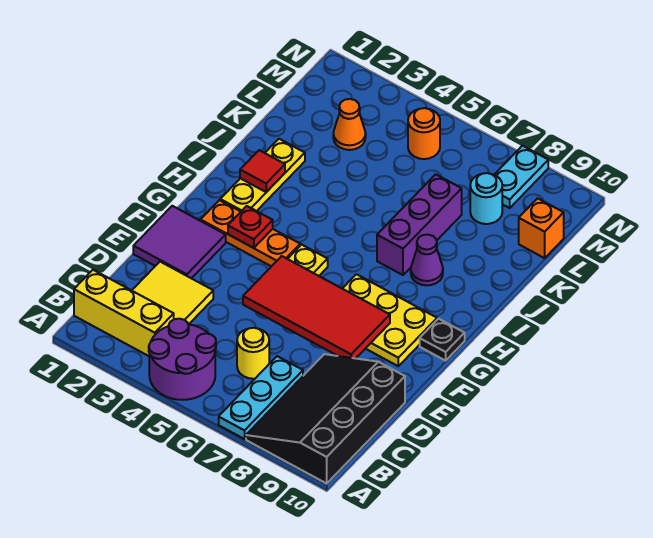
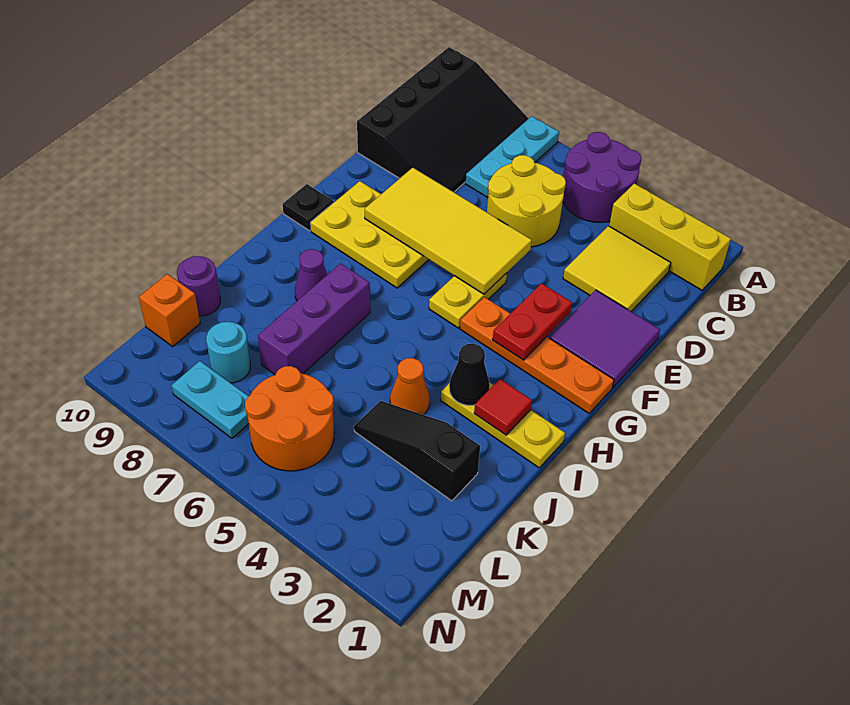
yellow 1x1 round brick [237,328,269,379] -> yellow 2x2 round brick [487,155,566,247]
red 2x4 tile [243,256,390,358] -> yellow 2x4 tile [365,168,532,294]
orange 1x3 plate [200,200,300,266] -> orange 1x4 plate [460,297,614,413]
red 1x1 plate [228,206,273,248] -> red 1x2 plate [493,283,572,360]
yellow 1x3 plate [220,139,305,211] -> yellow 1x3 plate turned to [441,382,565,468]
none -> black 1x1 cone [449,344,490,406]
none -> black 1x3 slope [354,401,480,501]
none -> purple 1x1 round brick [177,256,220,316]
orange 1x1 cone [333,99,366,150] -> orange 1x1 cone moved to [390,358,430,415]
orange 1x1 round brick [408,108,440,159] -> orange 2x2 round brick [245,366,334,471]
cyan 1x2 plate [494,146,548,208] -> cyan 1x2 plate turned to [171,361,249,438]

